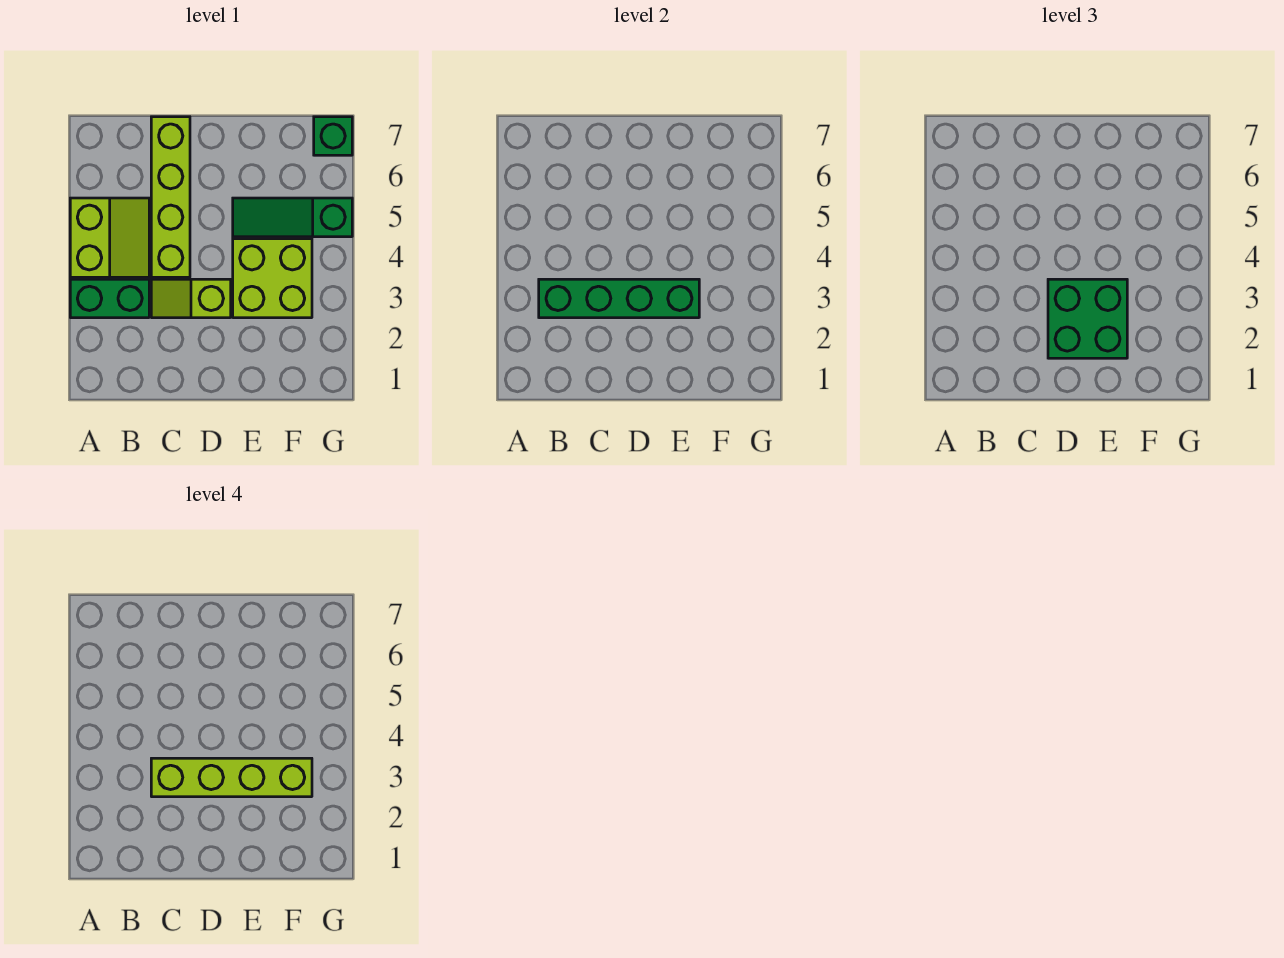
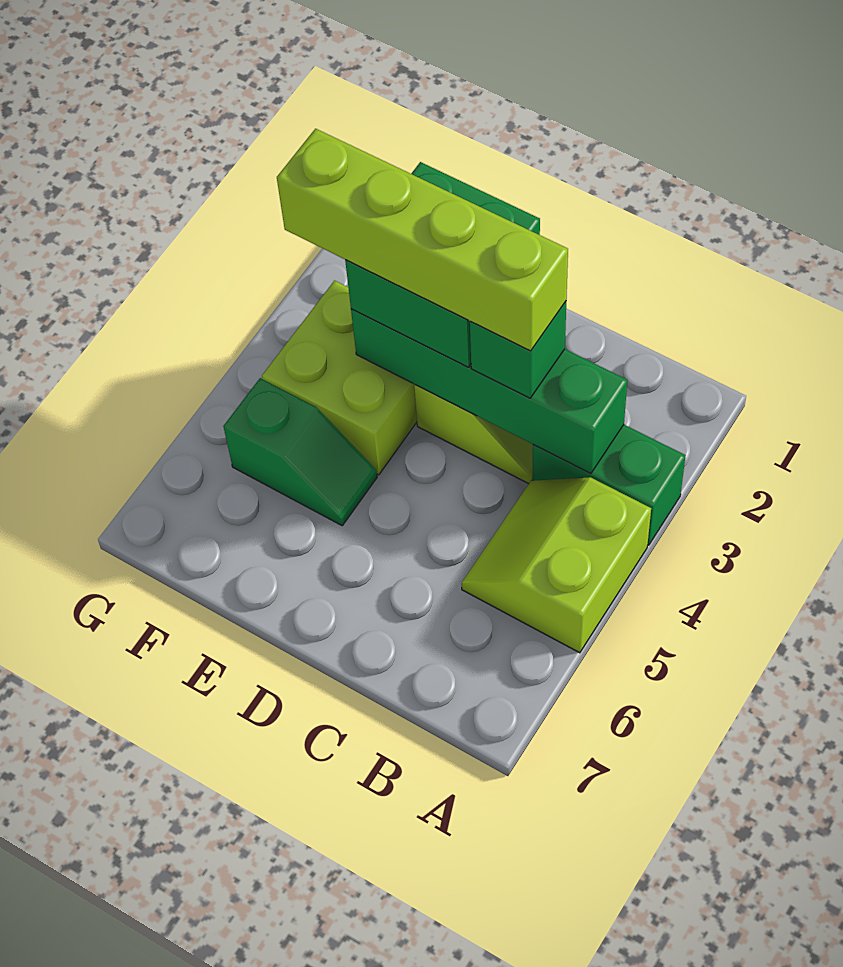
lime 1x4 brick [151,117,190,277] -> none
green 1x3 slope [233,198,352,237] -> green 1x2 slope [223,378,377,525]
green 1x1 brick [314,117,352,155] -> green 1x1 brick moved to [470,302,566,398]

